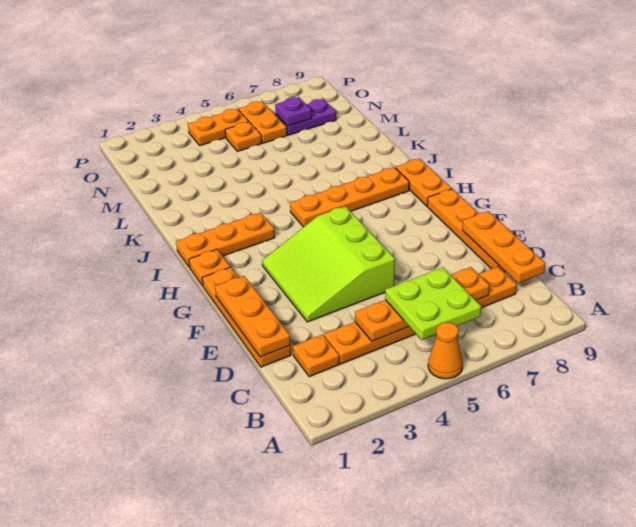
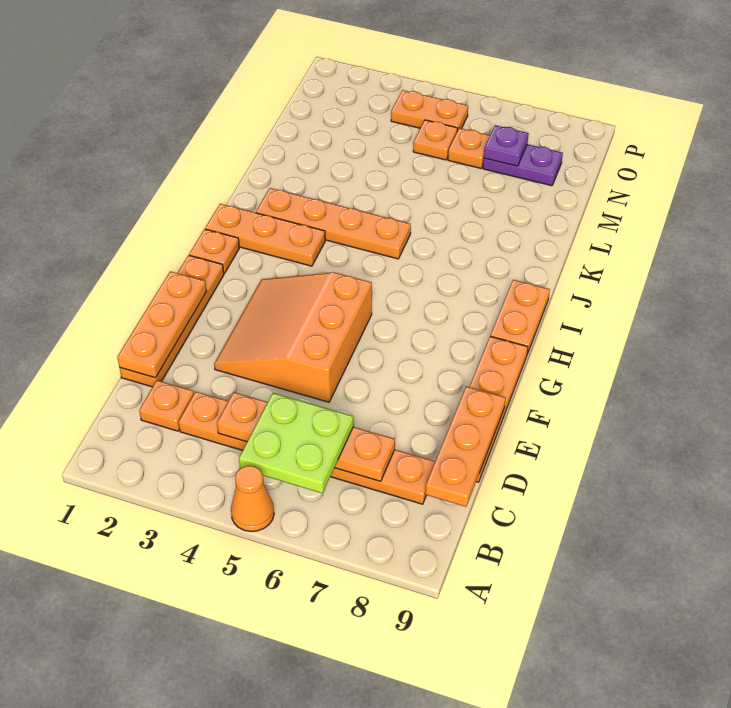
lime 3x3 slope [262,206,395,322] -> orange 3x3 slope [214,272,372,402]
orange 1x4 plate [290,167,409,227] -> orange 1x4 plate moved to [256,188,411,259]
orange 1x2 plate [239,102,287,143] -> orange 1x1 plate [448,128,490,168]

